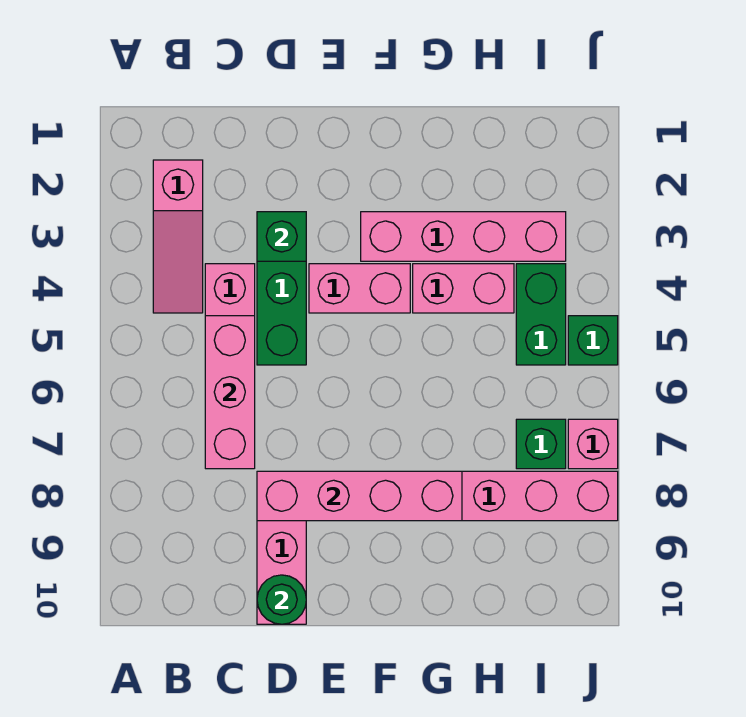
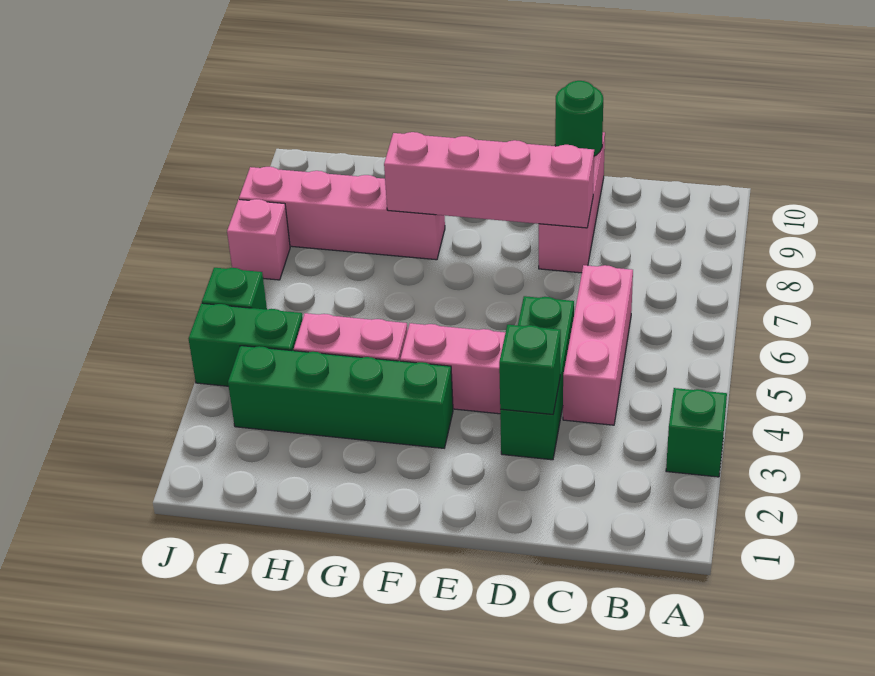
pink 1x3 slope [153,160,203,313] -> none
pink 1x3 brick [205,316,255,469] -> none
pink 1x4 brick [361,212,566,261] -> green 1x4 brick [228,346,453,448]
green 1x2 brick [516,264,566,365] -> green 1x2 brick turned to [189,303,303,386]
green 1x1 brick [516,419,566,469] -> green 1x1 brick moved to [666,388,727,477]

